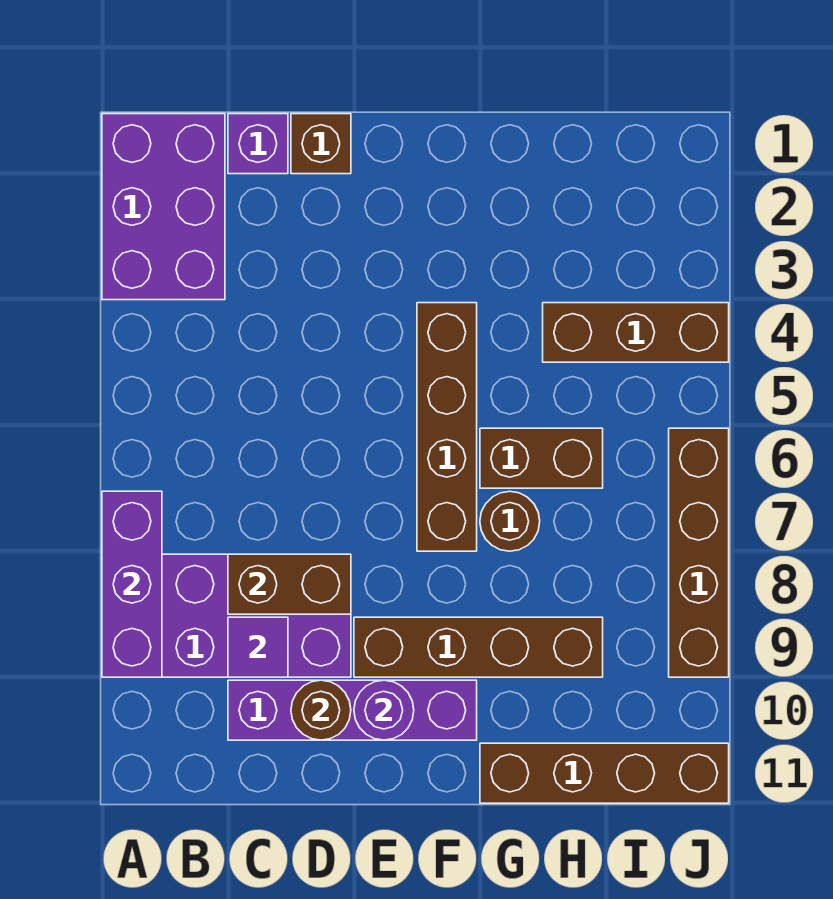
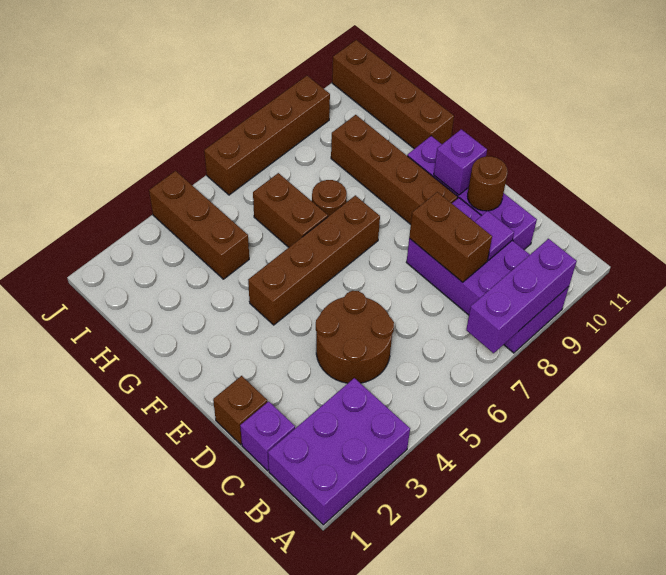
none -> brown 2x2 round brick [316,291,394,383]
purple 1x1 round brick [354,680,414,740] -> purple 1x1 brick [434,129,487,195]

